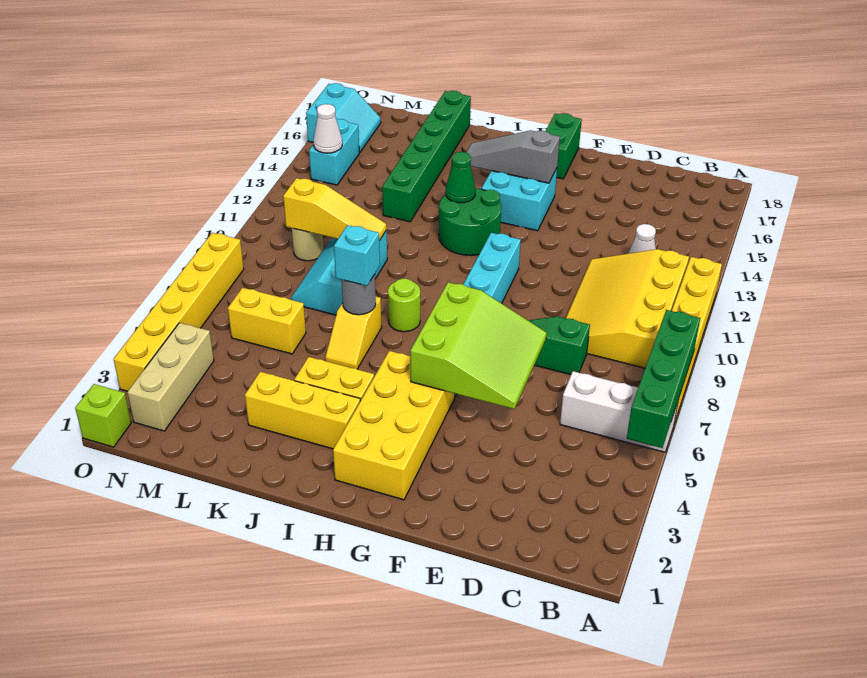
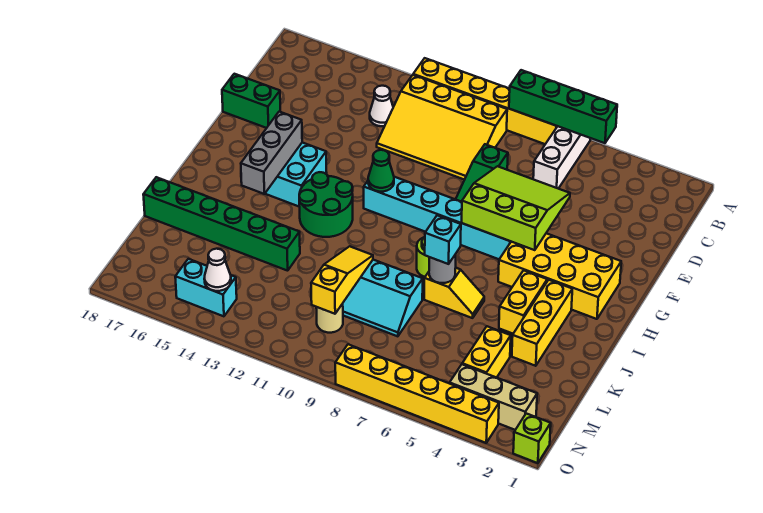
grey 1x3 slope [466,130,560,183] -> grey 1x3 brick [241,112,302,194]
green 1x2 brick [546,113,582,179] -> green 1x2 brick moved to [222,74,280,128]
green 1x1 cone [445,152,476,203] -> green 1x1 cone moved to [368,150,394,192]
yellow 1x2 brick [228,288,306,354] -> yellow 1x2 brick moved to [462,326,511,378]
cyan 2x2 slope [306,83,381,153] -> none

